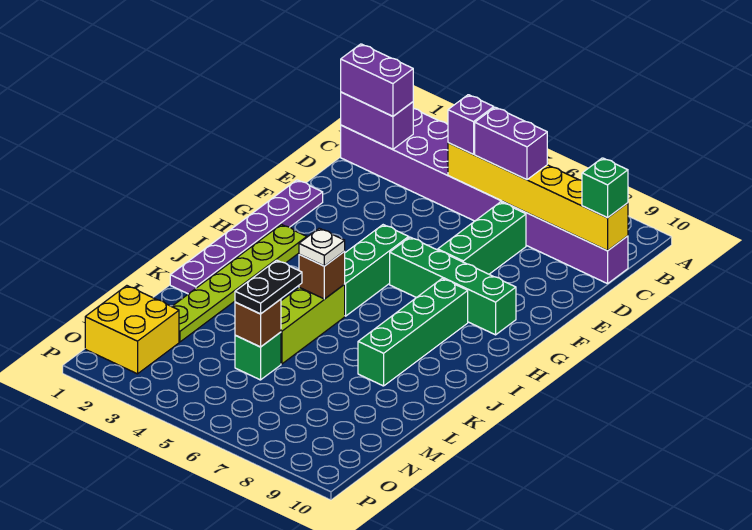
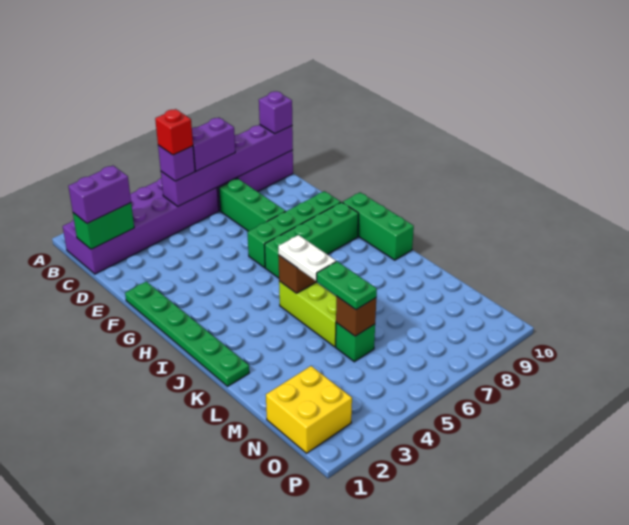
purple 1x2 brick [341,92,413,149] -> green 1x2 brick [73,203,134,249]
yellow 1x6 brick [448,143,628,251] -> purple 1x6 brick [161,125,293,206]
none -> red 1x1 brick [155,109,193,155]
green 1x1 brick [582,158,628,218] -> purple 1x1 brick [259,91,292,134]
purple 1x6 plate [170,180,323,294] -> green 1x6 plate [125,282,249,386]
green 1x3 brick [344,225,409,316] -> green 1x3 brick moved to [343,192,414,260]
lime 1x6 plate [172,224,307,342] -> none
green 1x4 brick [358,278,468,386] -> green 1x4 brick turned to [264,202,359,278]
white 1x1 plate [299,228,345,266] -> white 1x2 plate [278,235,336,281]
black 1x2 plate [235,260,302,314] -> green 1x2 plate [317,261,377,310]

